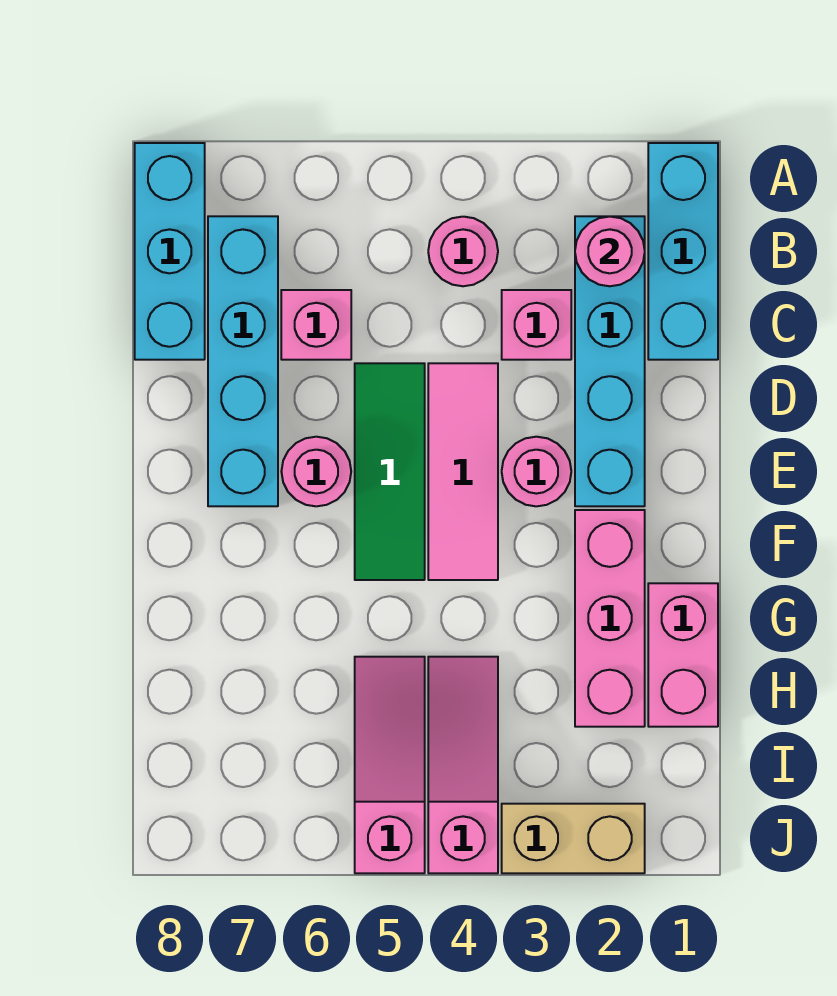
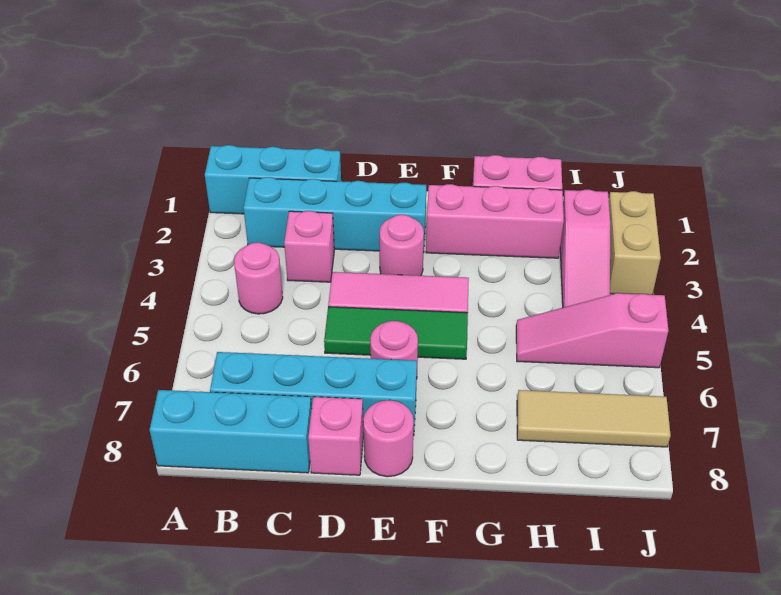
pink 1x1 round brick [575,217,645,286] -> pink 1x1 round brick moved to [363,400,414,477]
pink 1x1 brick [281,290,351,360] -> pink 1x1 brick moved to [308,397,364,475]
pink 1x3 slope [428,657,498,873] -> pink 1x3 slope turned to [560,190,610,308]
none -> tan 1x3 tile [517,390,671,447]

